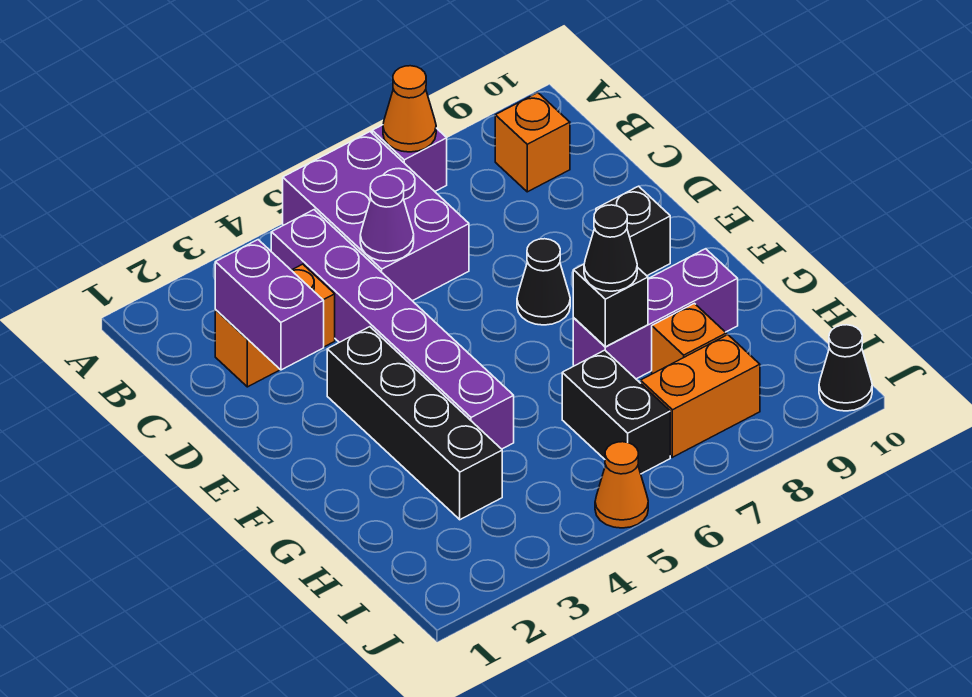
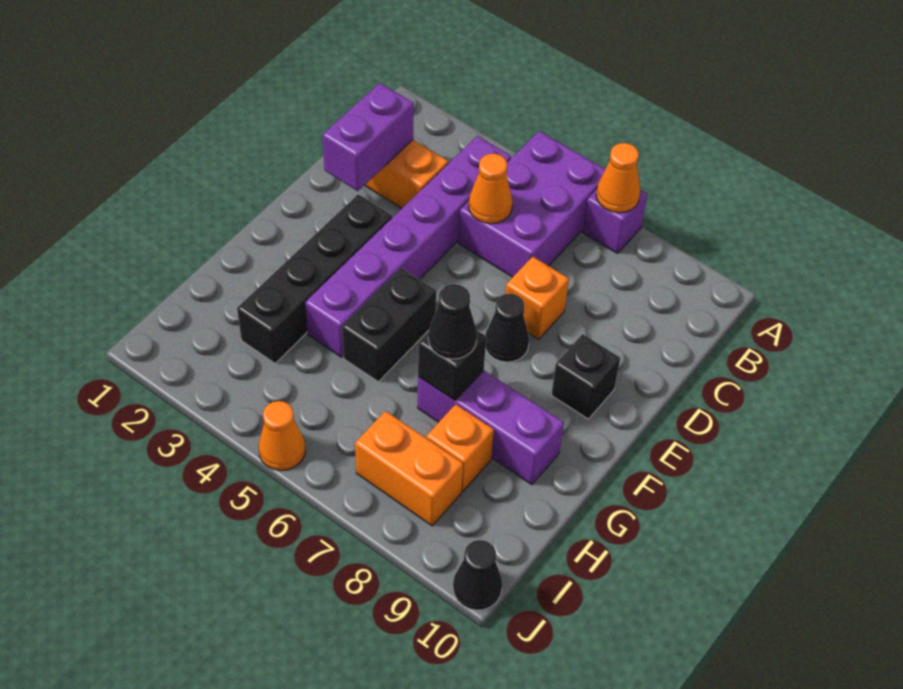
orange 1x1 brick [495,93,570,192] -> orange 1x1 brick moved to [505,257,569,339]
purple 1x1 cone [360,175,414,261] -> orange 1x1 cone [469,153,513,224]
black 1x2 brick [562,350,670,474] -> black 1x2 brick moved to [342,268,436,382]

